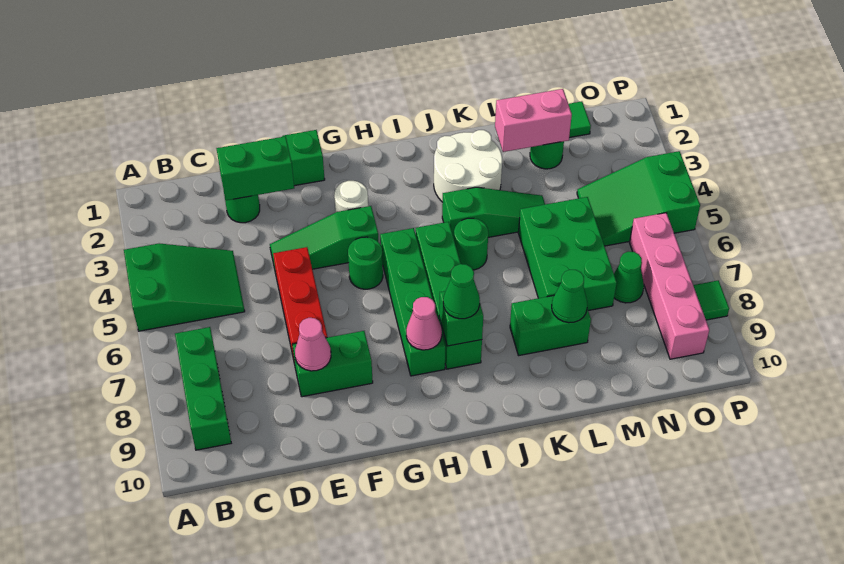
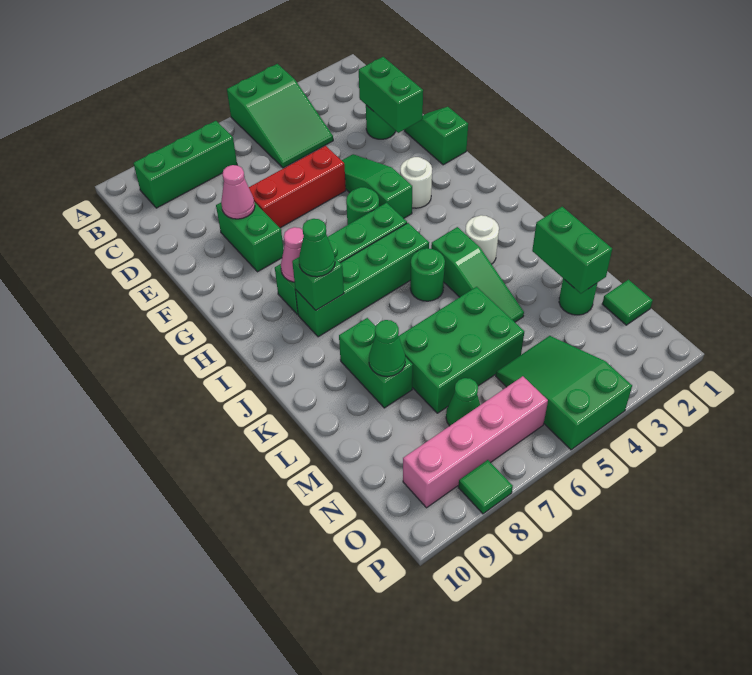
white 2x2 round brick [434,130,502,202] -> white 1x1 round brick [465,215,499,264]
pink 1x2 brick [495,89,572,152] -> green 1x2 brick [532,207,612,294]

